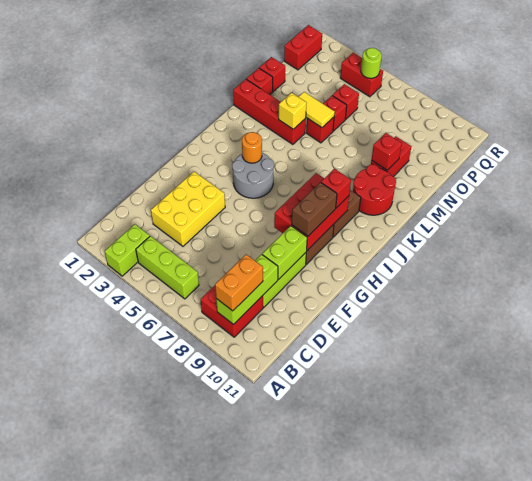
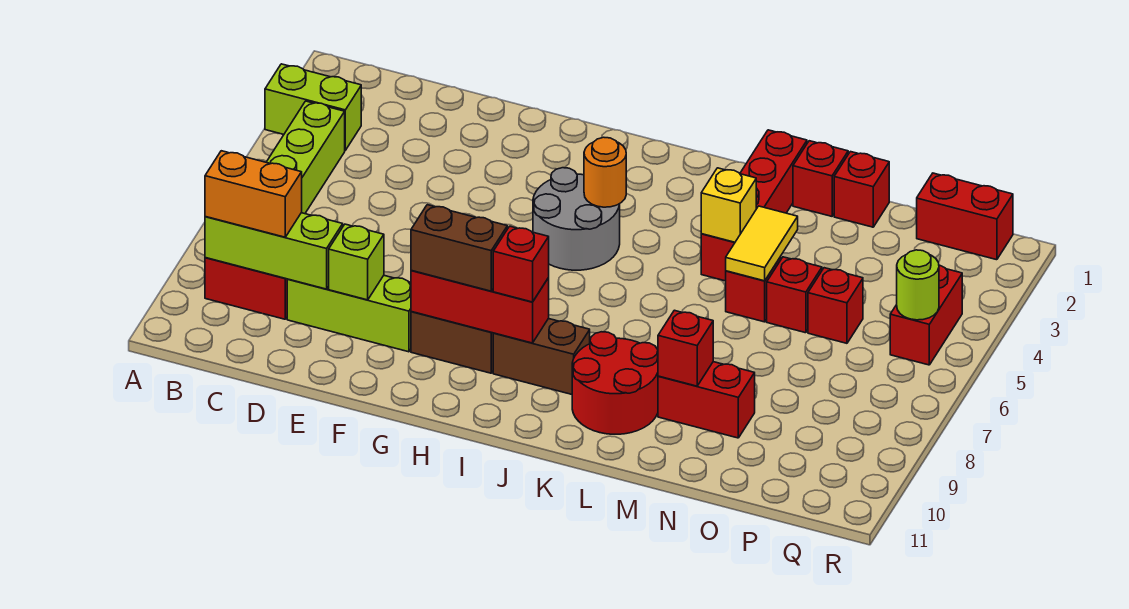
yellow 2x3 brick [151,172,225,246] -> none
lime 1x2 brick [262,226,307,280] -> lime 1x1 brick [329,224,384,300]
red 2x3 brick [274,173,349,251] -> red 1x3 brick [411,270,549,343]

